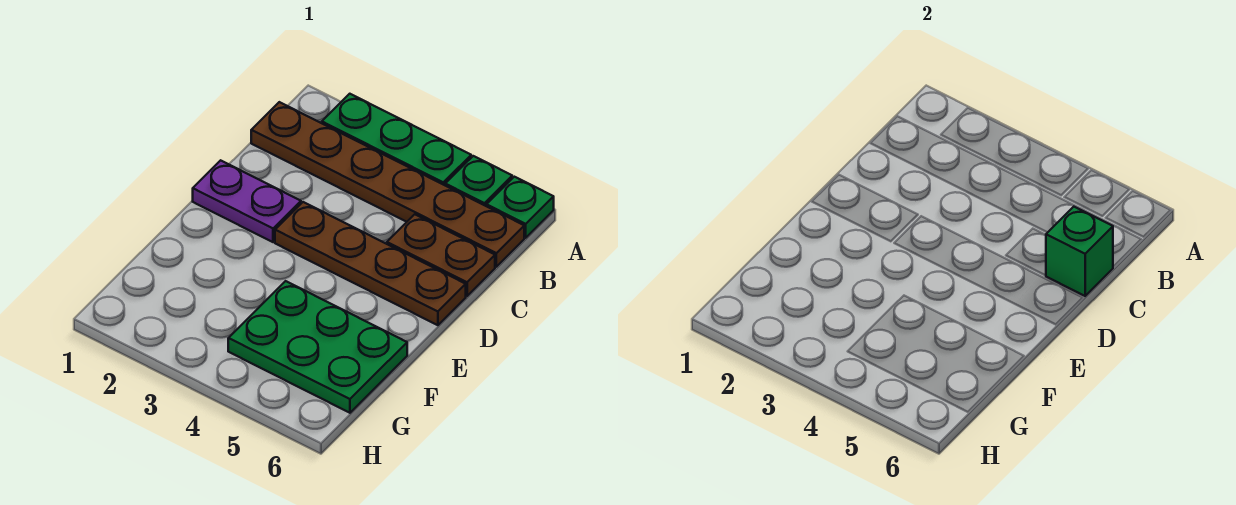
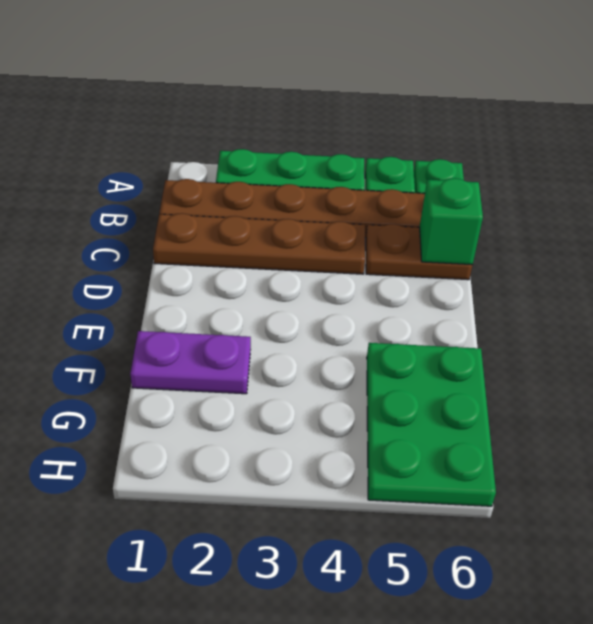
purple 1x2 plate [193,160,301,242] -> purple 1x2 plate moved to [130,331,251,394]
brown 1x4 plate [275,202,466,325] -> brown 1x4 plate moved to [153,213,365,274]
green 2x3 plate [228,281,407,413] -> green 2x3 plate turned to [367,343,496,506]

